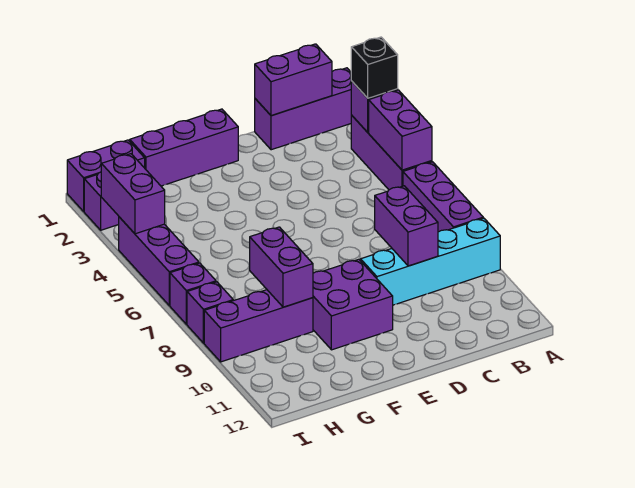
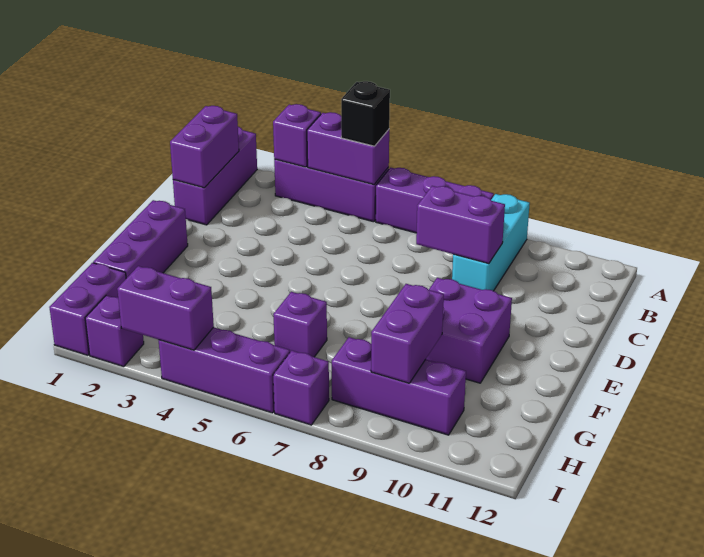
black 1x1 brick [351,37,398,98] -> black 1x1 brick moved to [341,81,390,146]
cyan 1x4 brick [361,218,500,305] -> cyan 1x3 brick [452,194,530,291]
purple 1x2 brick [250,227,313,307] -> purple 1x2 brick turned to [371,284,444,383]
purple 1x3 brick [204,290,313,362] -> purple 1x3 brick turned to [332,337,466,435]
purple 1x1 brick [187,282,233,343] -> purple 1x1 brick moved to [273,292,327,357]

